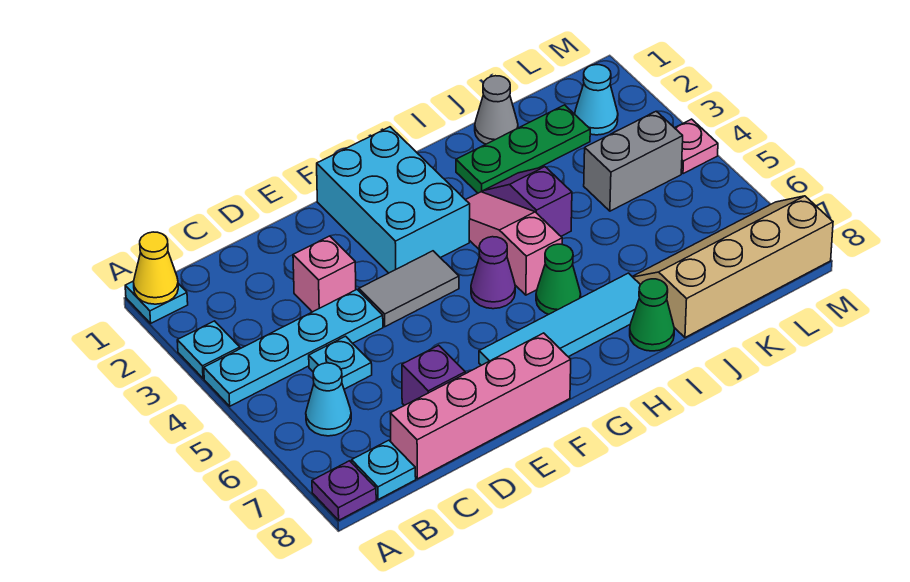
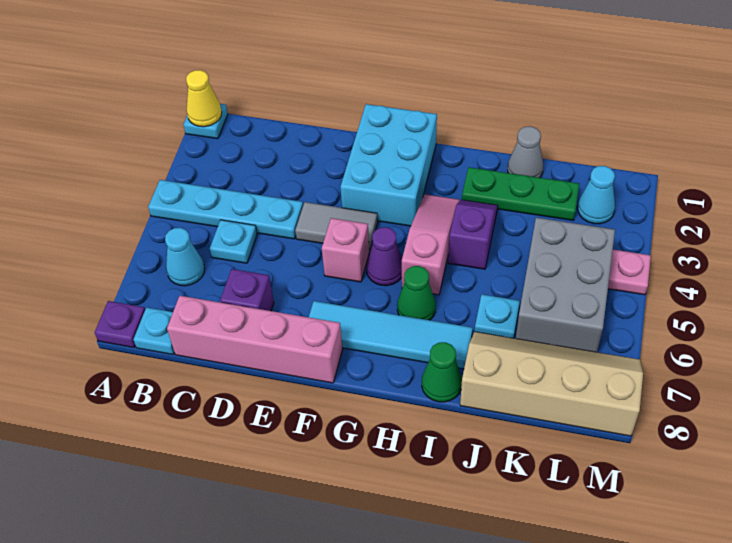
cyan 1x1 plate [177,321,240,378] -> cyan 1x1 plate moved to [475,295,520,338]
pink 1x1 brick [293,236,356,312] -> pink 1x1 brick moved to [322,218,369,282]
grey 1x2 brick [584,111,683,211] -> grey 2x3 brick [516,218,615,352]

